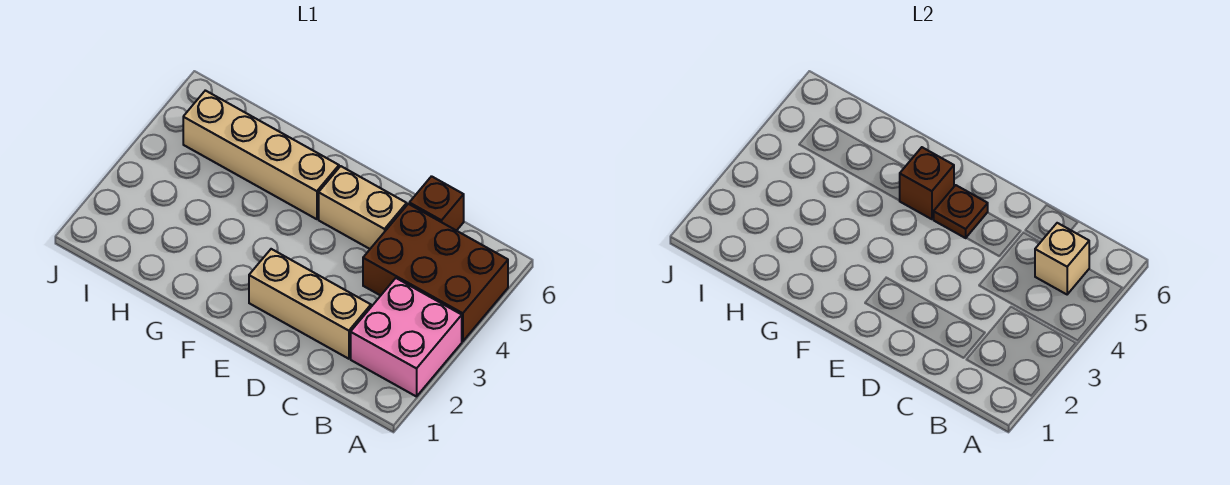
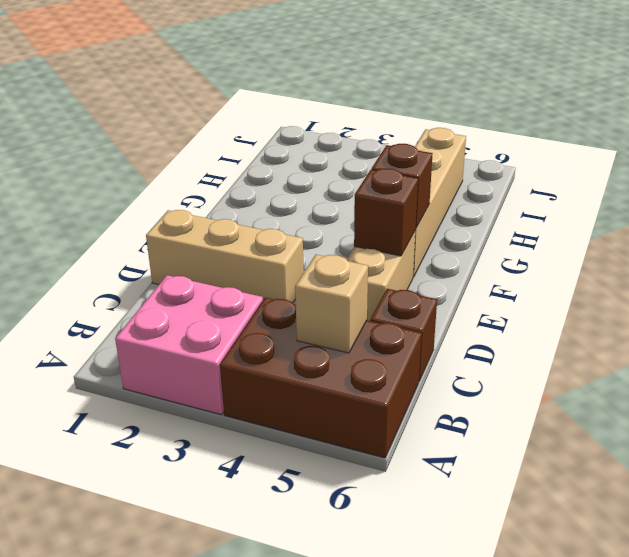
brown 2x3 brick [363,204,508,341] -> brown 2x3 brick turned to [220,297,422,458]
tan 1x3 brick [249,249,371,359] -> tan 1x3 brick turned to [146,210,304,303]
brown 1x1 plate [934,185,988,238] -> brown 1x1 brick [354,168,418,256]

